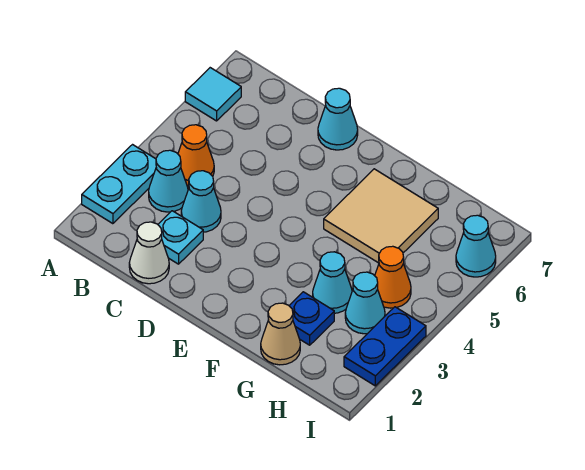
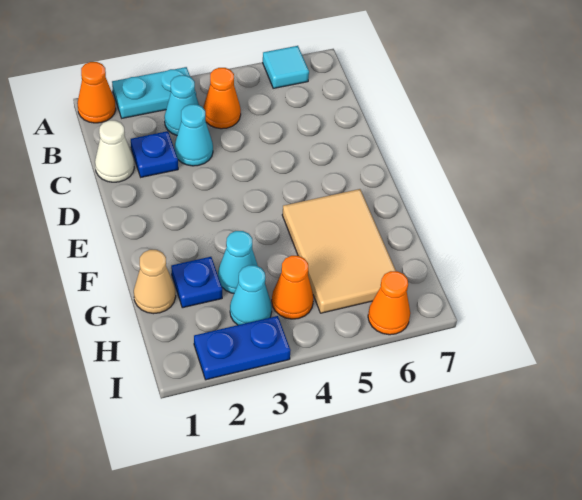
none -> orange 1x1 cone [77,62,116,123]
cyan 1x1 plate [158,211,203,264] -> blue 1x1 plate [131,131,178,177]
cyan 1x1 cone [318,88,358,150] -> none
tan 2x2 tile [324,169,438,263] -> tan 2x3 tile [282,189,396,313]
cyan 1x1 cone [456,215,496,277] -> orange 1x1 cone [368,271,410,335]

